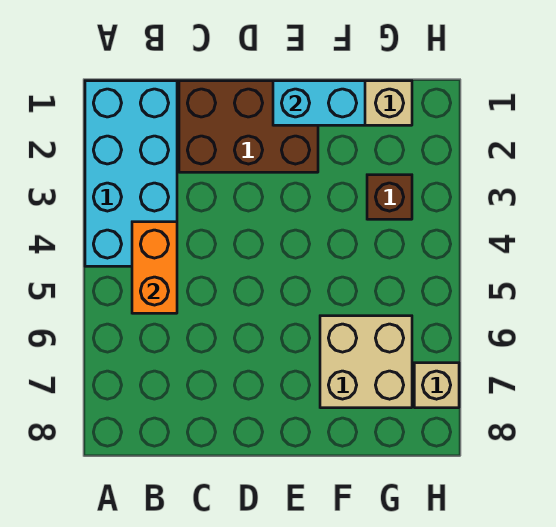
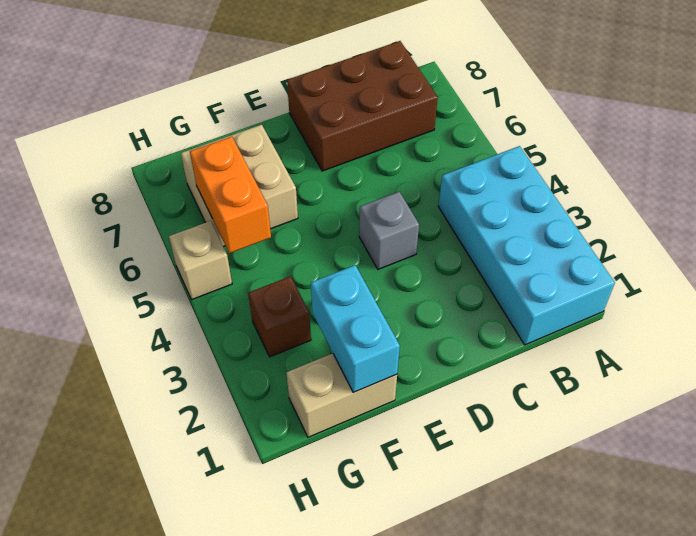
orange 1x2 brick [132,222,177,313] -> orange 1x2 brick moved to [190,137,271,253]
brown 2x3 brick [179,81,318,172] -> brown 2x3 brick moved to [287,41,438,171]
none -> grey 1x1 brick [359,192,419,269]
cyan 1x2 brick [273,81,365,125] -> cyan 1x2 brick turned to [311,265,400,392]
tan 1x1 brick [414,363,459,408] -> tan 1x1 brick moved to [169,221,232,300]

